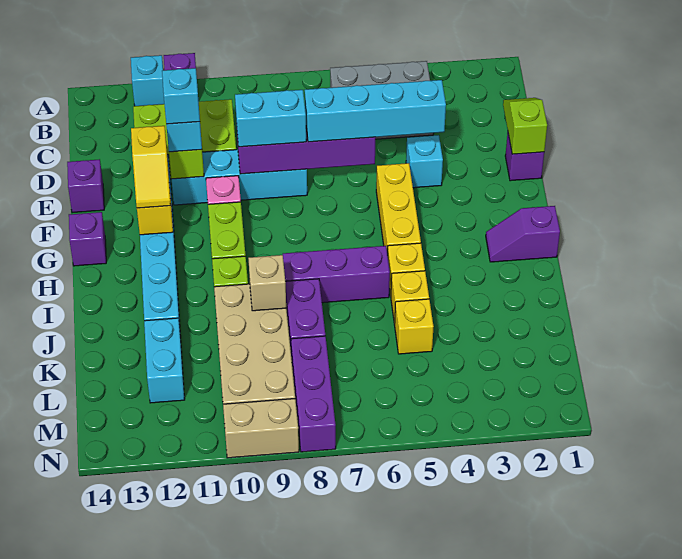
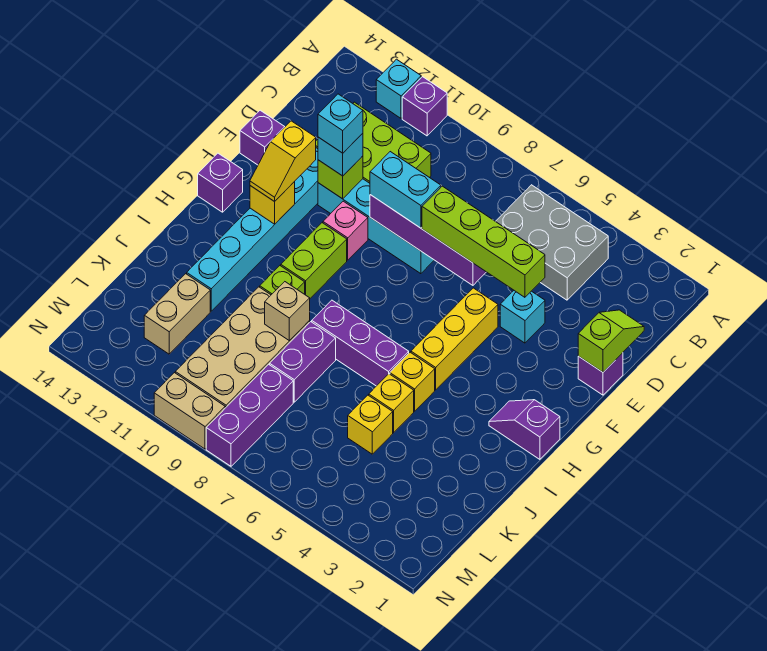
cyan 1x4 brick [305,80,446,142] -> lime 1x4 brick [422,186,545,297]
cyan 1x2 brick [144,318,185,403] -> tan 1x2 brick [144,274,210,354]

